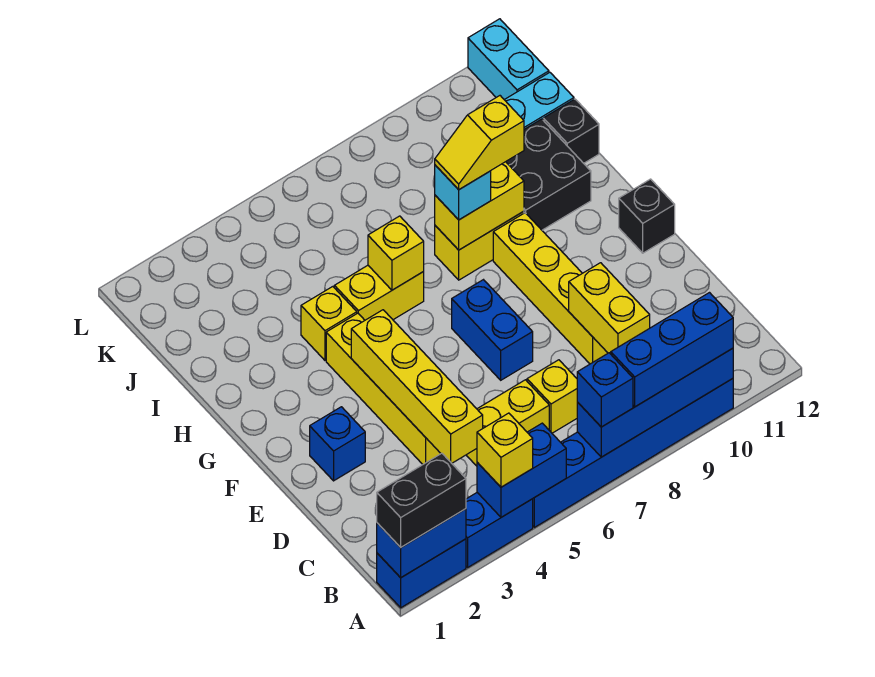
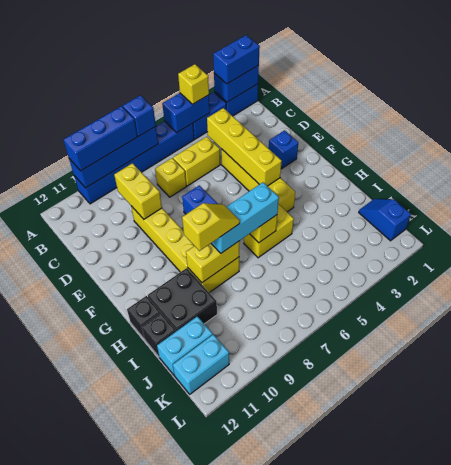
black 1x2 brick [377,453,466,547] -> blue 1x2 brick [213,35,260,84]
black 1x1 brick [619,179,675,253] -> black 1x1 brick moved to [127,296,161,338]
yellow 1x1 brick [301,287,357,360] -> none
cyan 1x1 brick [435,165,491,220] -> cyan 1x3 brick [211,182,279,253]
none -> blue 1x2 slope [359,199,411,241]
cyan 1x2 brick [468,19,549,100] -> cyan 1x2 brick turned to [173,334,229,394]

